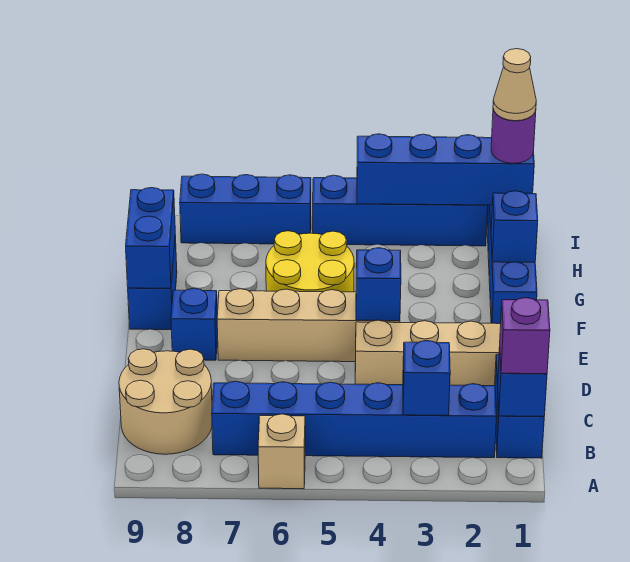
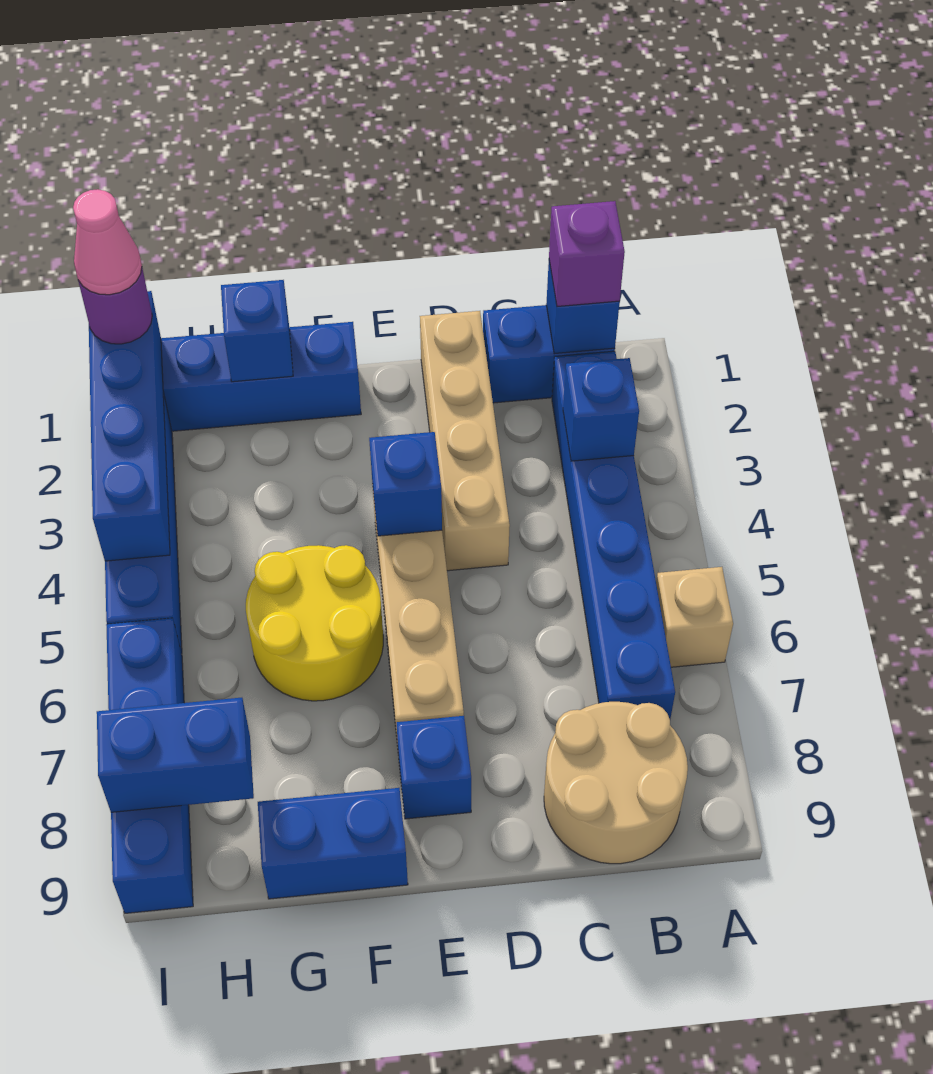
blue 1x2 brick [126,188,175,288] -> blue 1x2 brick moved to [97,698,254,812]
tan 1x1 cone [493,49,536,121] -> pink 1x1 cone [73,189,142,295]
blue 1x3 brick [180,174,311,244] -> blue 1x4 brick [106,618,193,913]

